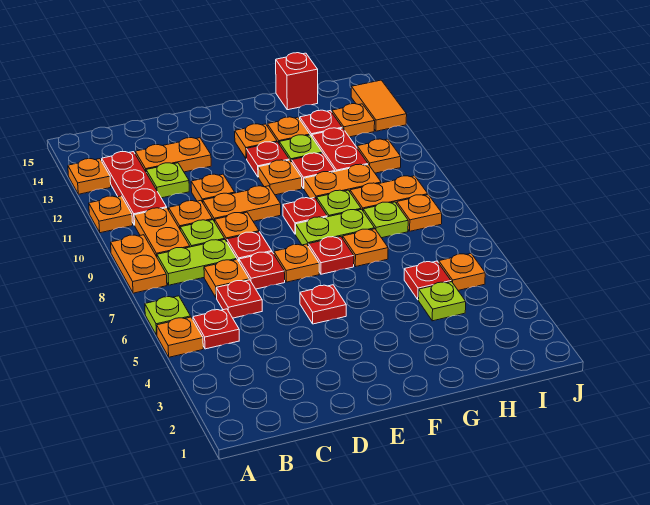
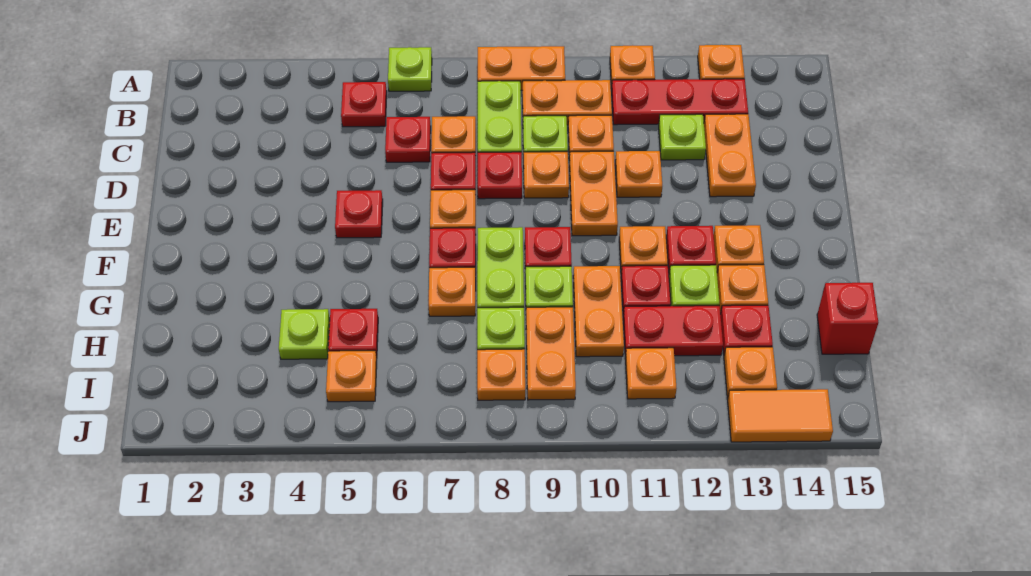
orange 1x1 plate [157,317,203,357] -> none

